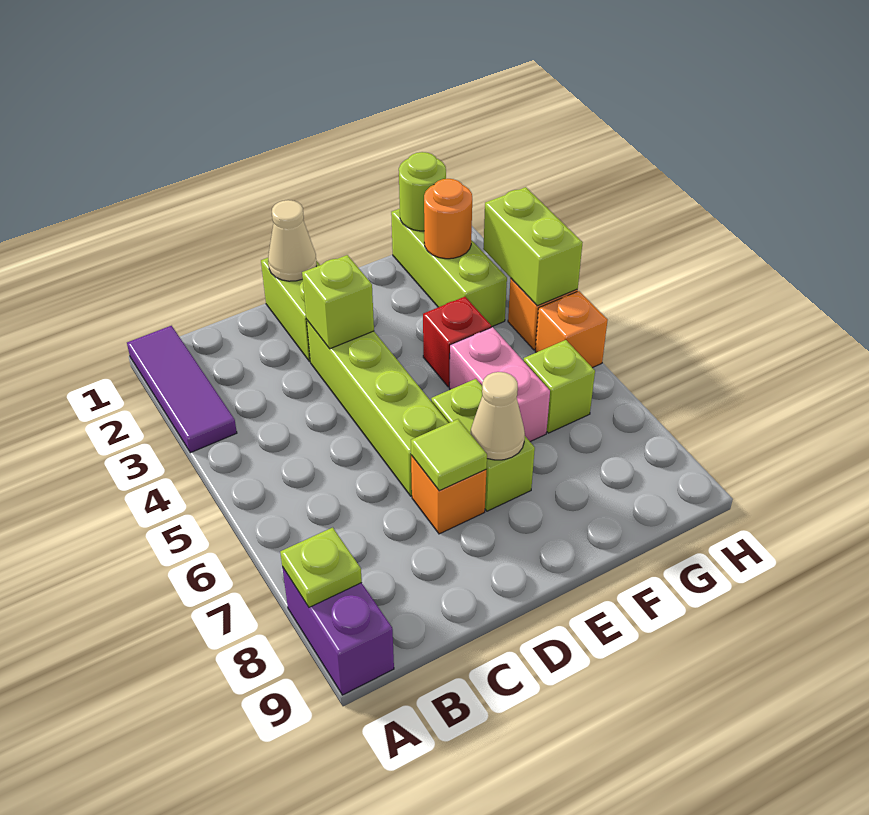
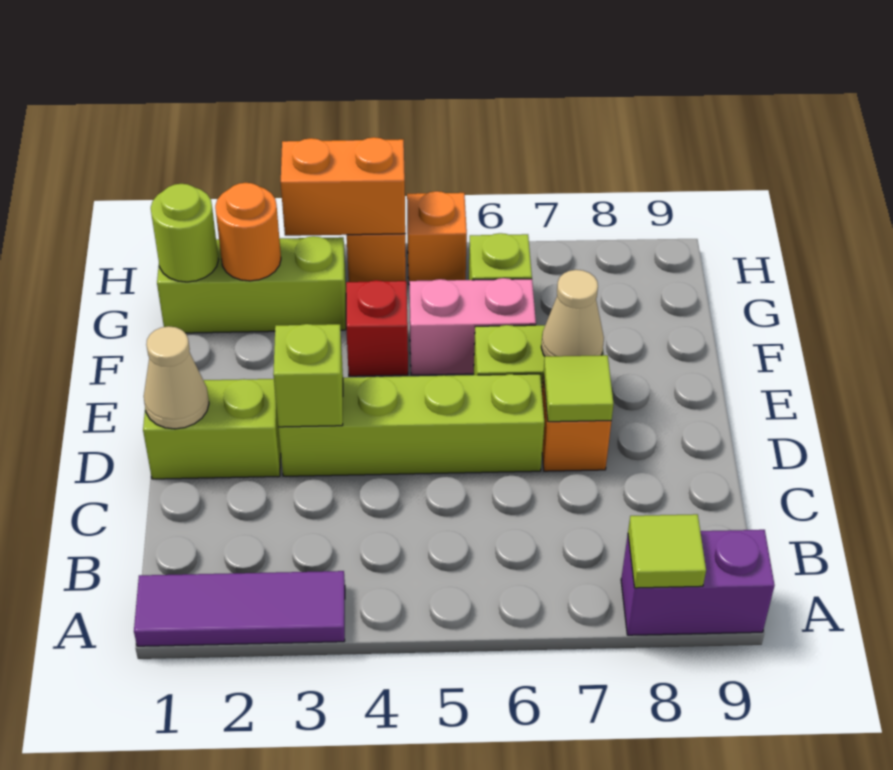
lime 1x1 plate [280,527,362,607] -> lime 1x1 tile [628,514,706,588]
lime 1x2 brick [483,187,583,306] -> orange 1x2 brick [281,137,405,236]

